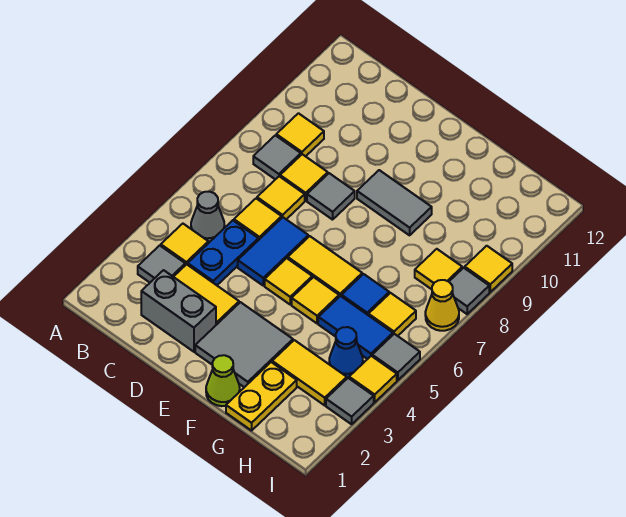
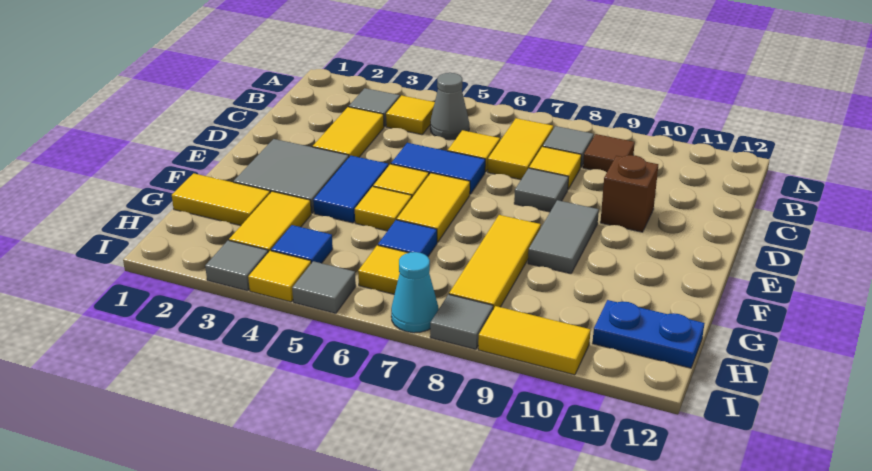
yellow 1x1 tile [276,113,324,156] -> brown 1x1 tile [583,134,635,172]
grey 1x2 brick [141,270,216,352] -> none
blue 1x2 plate [188,220,258,285] -> blue 1x2 plate moved to [592,300,704,368]
yellow 1x1 tile [257,176,305,219] -> yellow 1x2 tile [488,118,553,180]
none -> brown 1x1 brick [600,155,658,232]
lime 1x1 cone [206,355,240,406] -> none
yellow 1x2 plate [226,362,297,431] -> yellow 1x2 tile [172,173,270,226]
blue 1x2 tile [318,296,393,359] -> blue 1x2 tile moved to [313,156,388,223]
blue 1x1 cone [329,327,363,378] -> blue 1x1 tile [271,225,333,263]
yellow 1x1 tile [415,249,462,289] -> yellow 1x3 tile [449,215,541,309]
yellow 1x1 cone [425,280,459,331] -> cyan 1x1 cone [391,252,439,333]
yellow 1x1 tile [465,246,512,292] -> yellow 1x2 tile [478,306,591,375]

